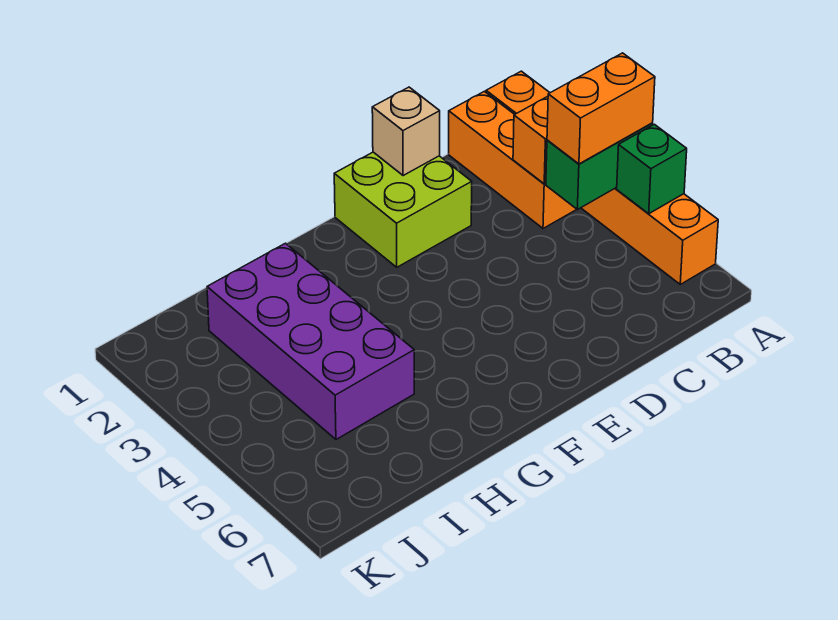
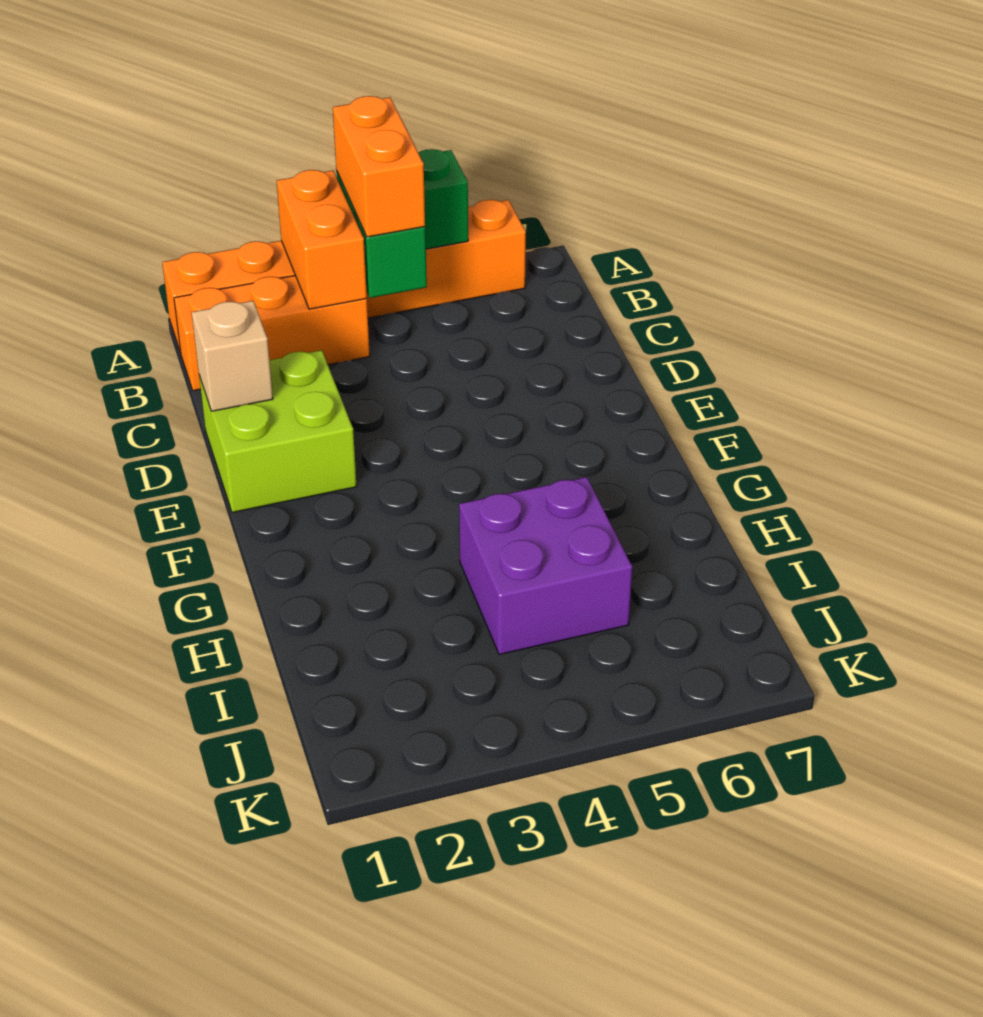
purple 2x4 brick [207,243,414,440] -> purple 2x2 brick [459,477,632,654]

